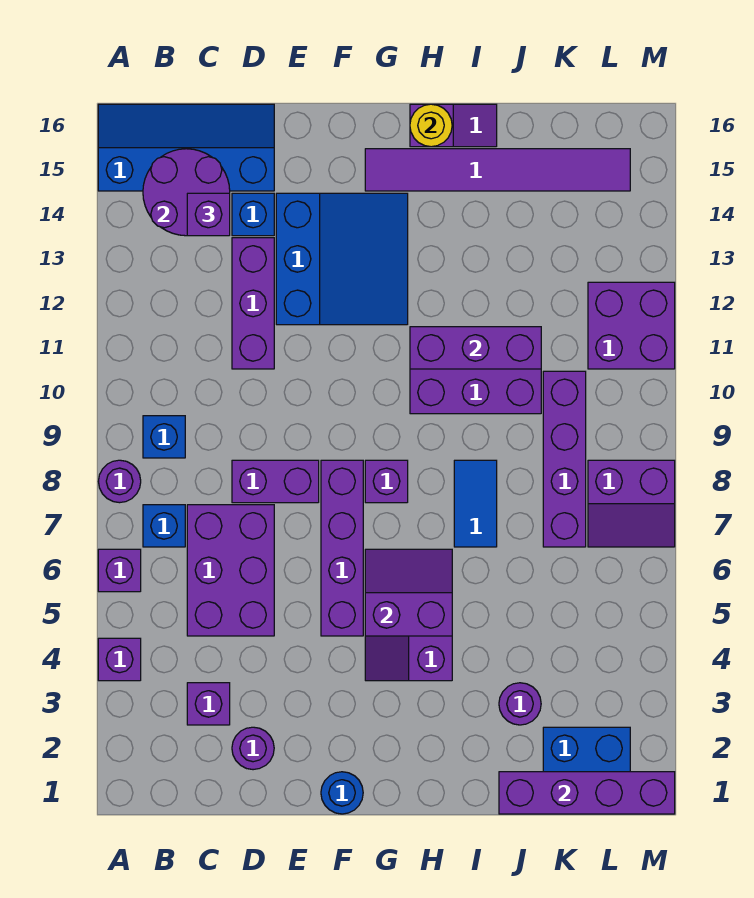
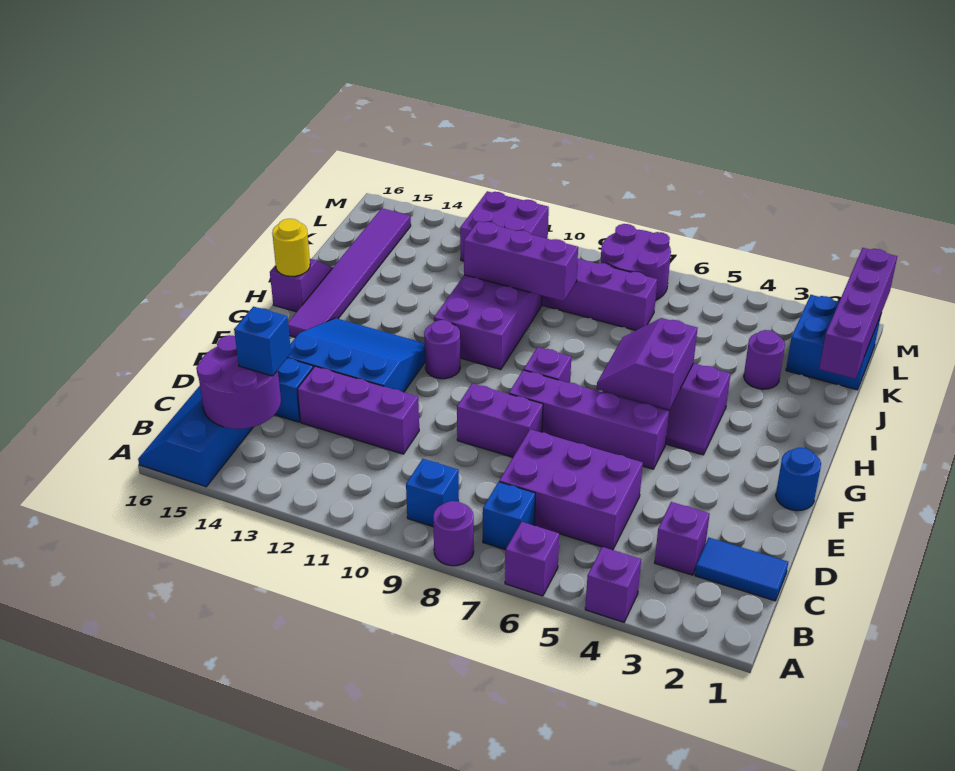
purple 1x1 brick [187,193,230,236] -> blue 1x1 brick [234,307,291,376]
purple 1x1 round brick [232,727,274,770] -> purple 1x1 round brick moved to [424,320,460,379]
purple 1x2 brick [232,460,319,503] -> purple 1x2 brick turned to [457,384,543,457]
purple 1x3 brick [410,327,541,369] -> purple 1x3 brick turned to [464,221,578,301]
blue 1x2 tile [454,460,497,547] -> blue 1x2 tile moved to [695,538,788,601]
purple 2x2 slope [588,460,675,547] -> purple 2x2 round brick [600,224,671,301]

